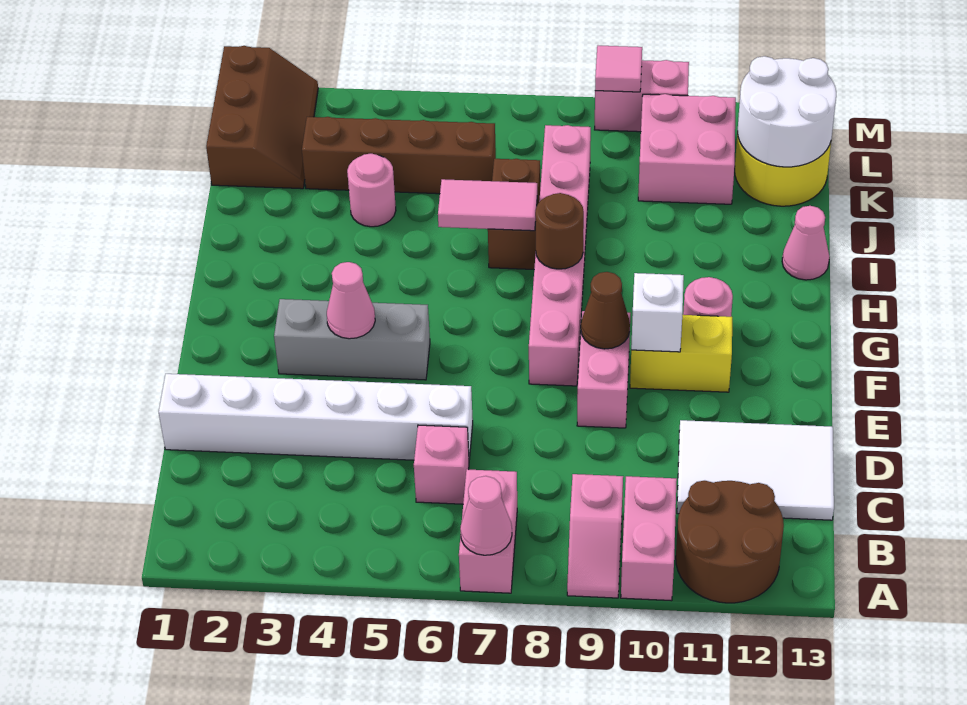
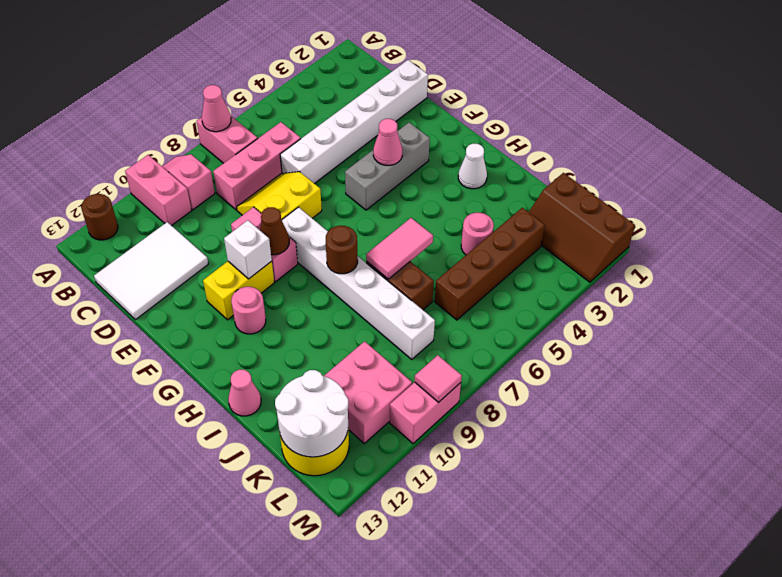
brown 2x2 round brick [676,481,784,603] -> brown 1x1 round brick [81,194,118,240]
pink 1x1 brick [414,425,469,504] -> pink 1x3 brick [213,122,301,210]
none -> yellow 2x2 slope [237,172,322,220]
pink 1x6 brick [529,125,591,386] -> white 1x6 brick [282,207,435,359]
none -> white 1x1 cone [458,144,487,189]

